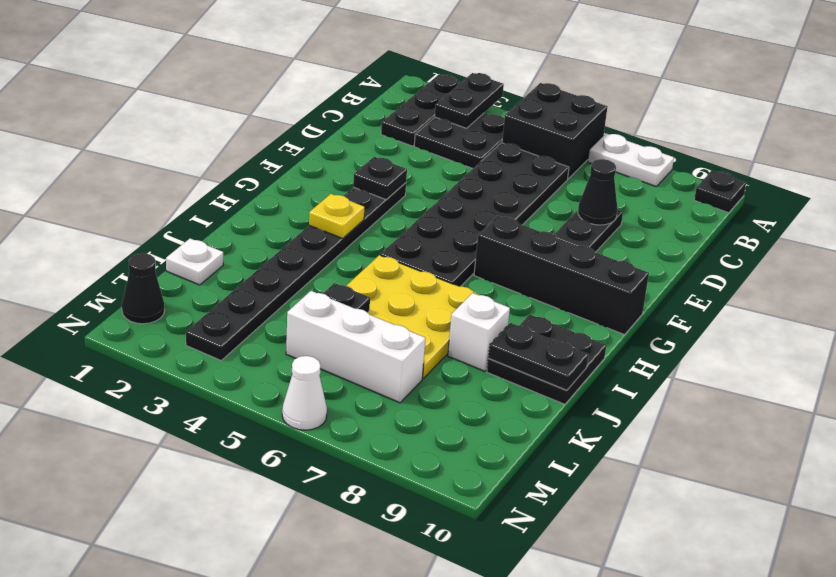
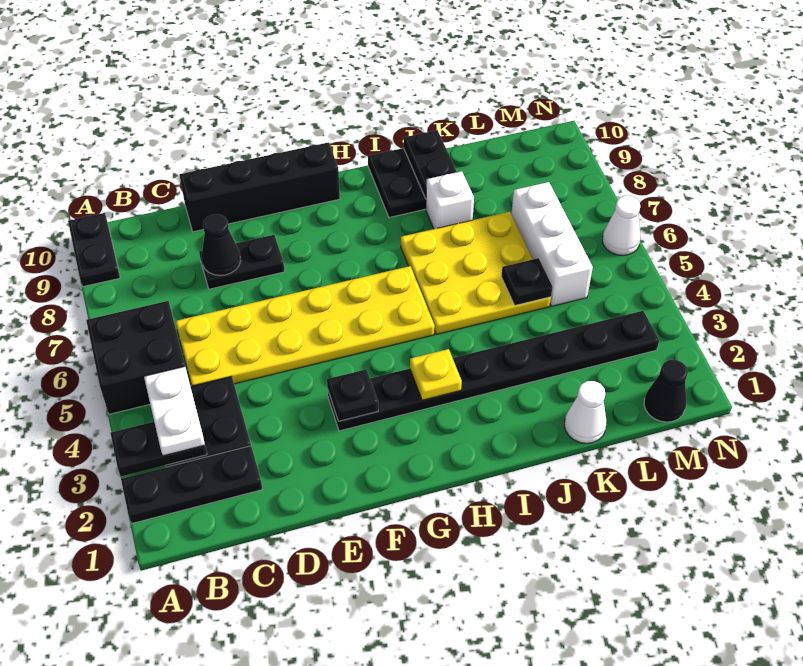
white 1x2 plate [588,133,674,186] -> white 1x2 plate moved to [144,367,205,456]
black 1x1 plate [694,171,746,213] -> black 1x2 plate [68,213,120,287]
black 2x6 plate [380,143,569,287] -> yellow 2x6 plate [175,266,435,386]
black 1x4 brick [474,216,649,335] -> black 1x4 brick turned to [179,142,340,232]
white 1x1 plate [166,238,223,285] -> white 1x1 cone [564,381,607,443]

